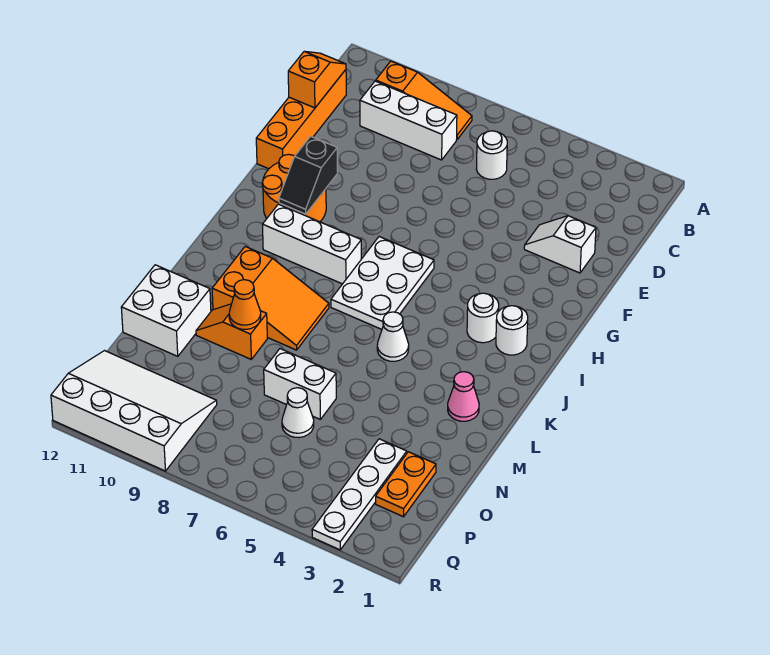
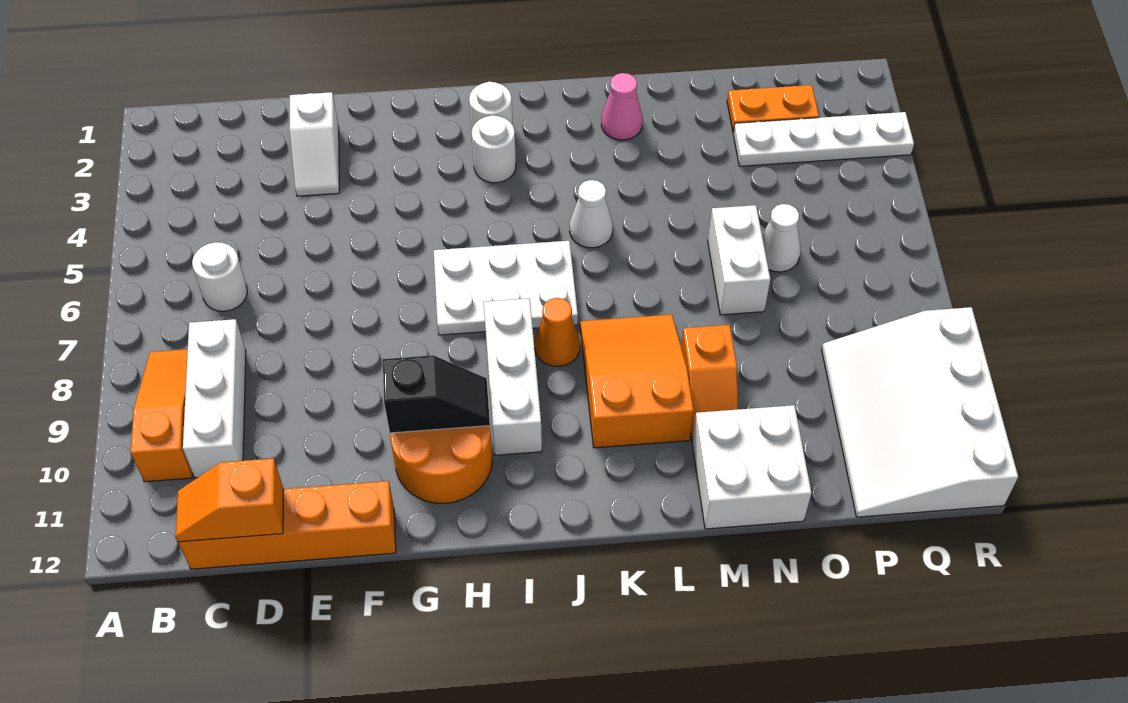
orange 1x1 cone [229,280,261,329] -> orange 1x1 cone moved to [535,298,580,366]

